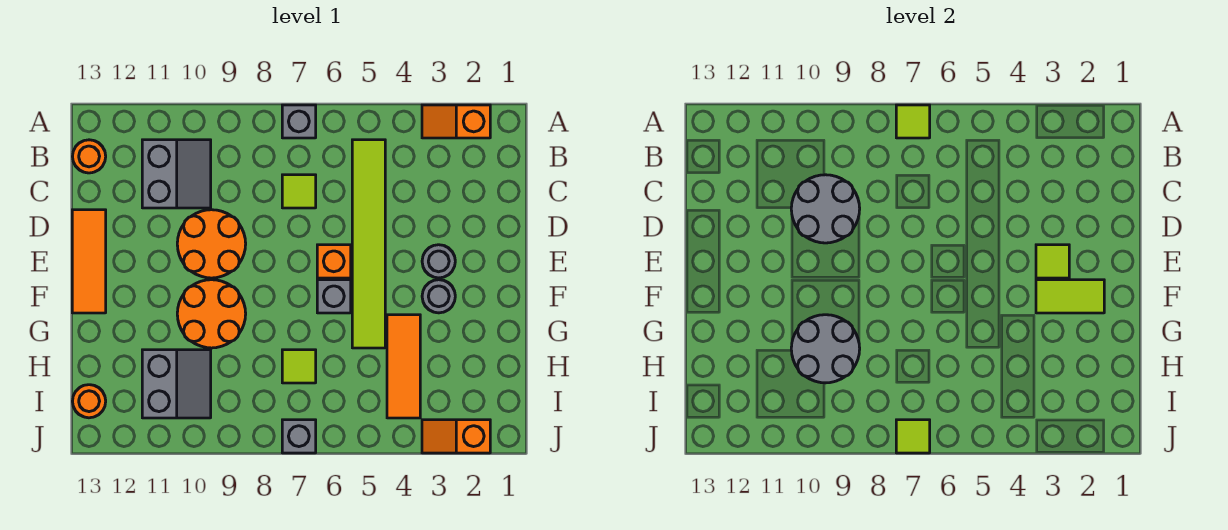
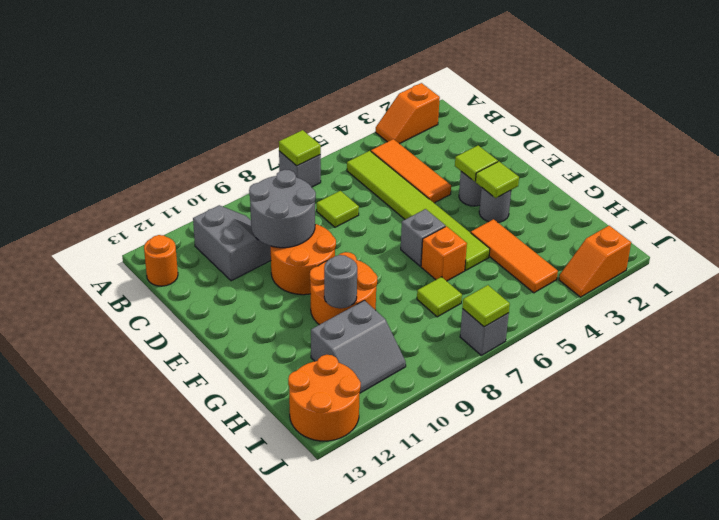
orange 1x3 tile [72,210,106,313] -> orange 1x3 tile moved to [371,139,451,203]
orange 1x1 brick [317,245,351,278] -> orange 1x1 brick moved to [421,226,467,281]
lime 1x2 tile [1036,280,1104,313] -> lime 1x1 tile [476,161,519,198]
grey 2x2 round brick [791,315,860,383] -> grey 1x1 round brick [324,255,357,308]
grey 2x2 slope [142,350,211,418] -> grey 2x2 slope turned to [311,300,406,393]
orange 1x1 round brick [72,385,106,418] -> orange 2x2 round brick [288,355,361,441]

